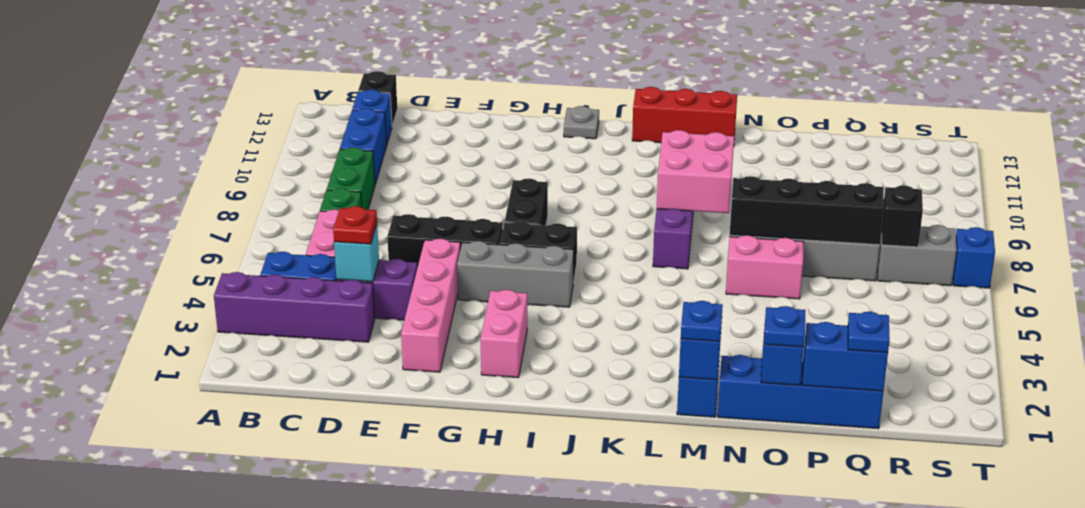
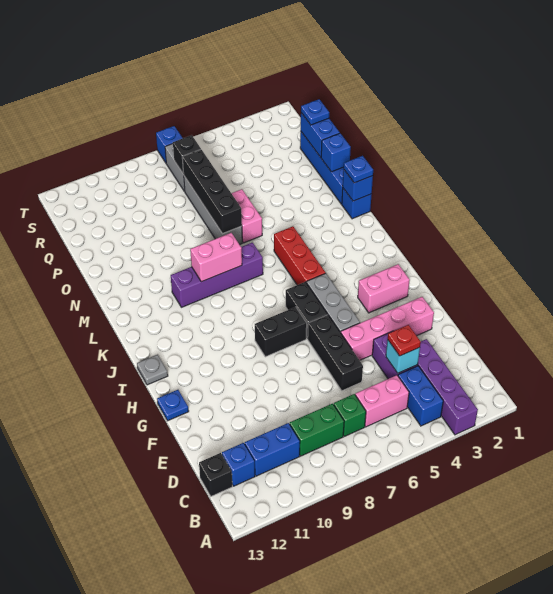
red 1x3 brick [632,87,737,143] -> red 1x3 brick moved to [274,226,325,285]
pink 2x2 brick [657,130,734,213] -> pink 1x2 brick [190,233,242,282]
blue 1x1 plate [764,306,806,347] -> blue 1x1 plate moved to [157,390,189,421]

